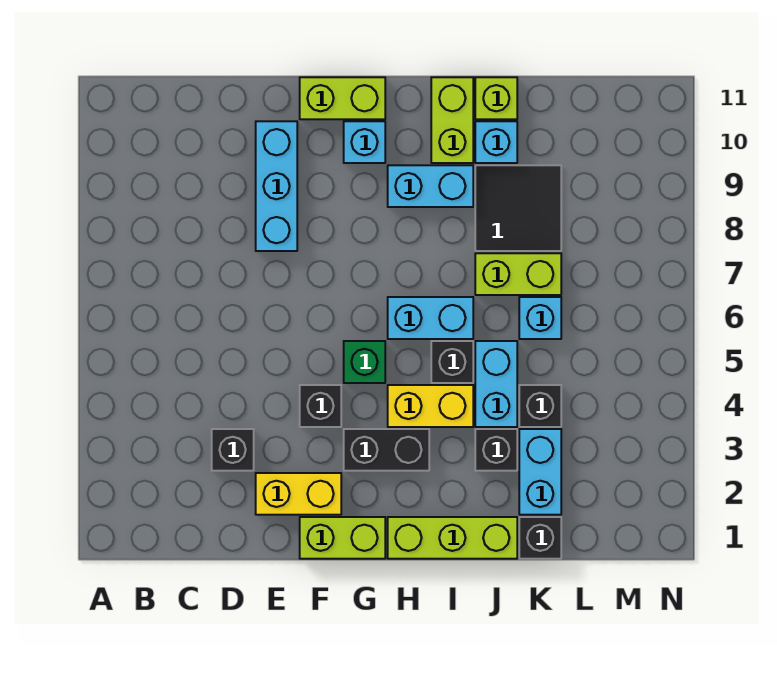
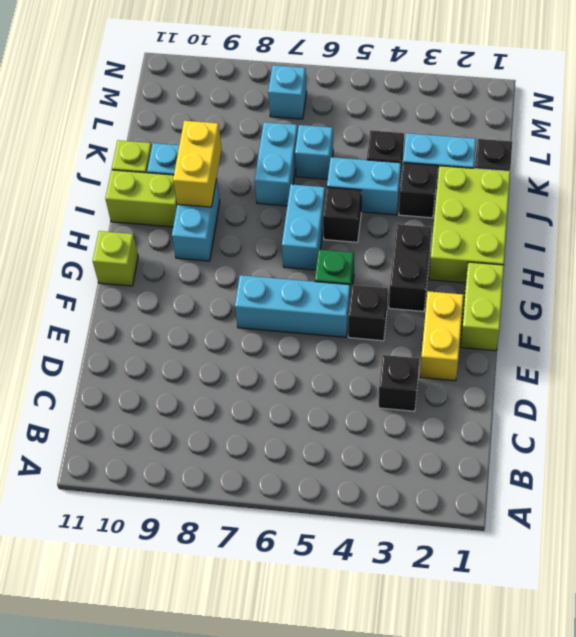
cyan 1x3 brick [256,121,297,251] -> cyan 1x3 brick moved to [235,275,350,337]
lime 1x2 brick [300,77,385,119] -> lime 1x1 brick [93,231,138,286]
cyan 1x1 brick [344,121,385,163] -> cyan 1x1 brick moved to [268,65,307,119]
lime 1x3 brick [388,517,517,559] -> lime 2x3 brick [429,166,510,283]
yellow 1x2 brick [388,385,473,427] -> yellow 1x2 brick moved to [173,121,222,207]
lime 1x2 brick [475,253,561,295] -> cyan 1x2 brick [255,122,298,206]
black 2x2 tile [475,165,561,251] -> none

